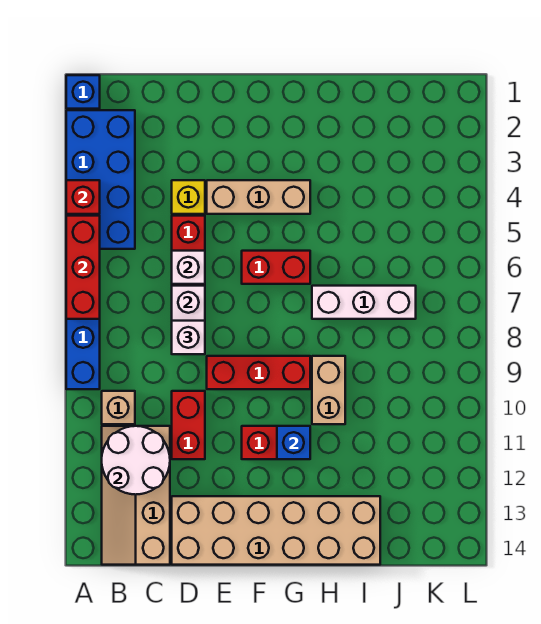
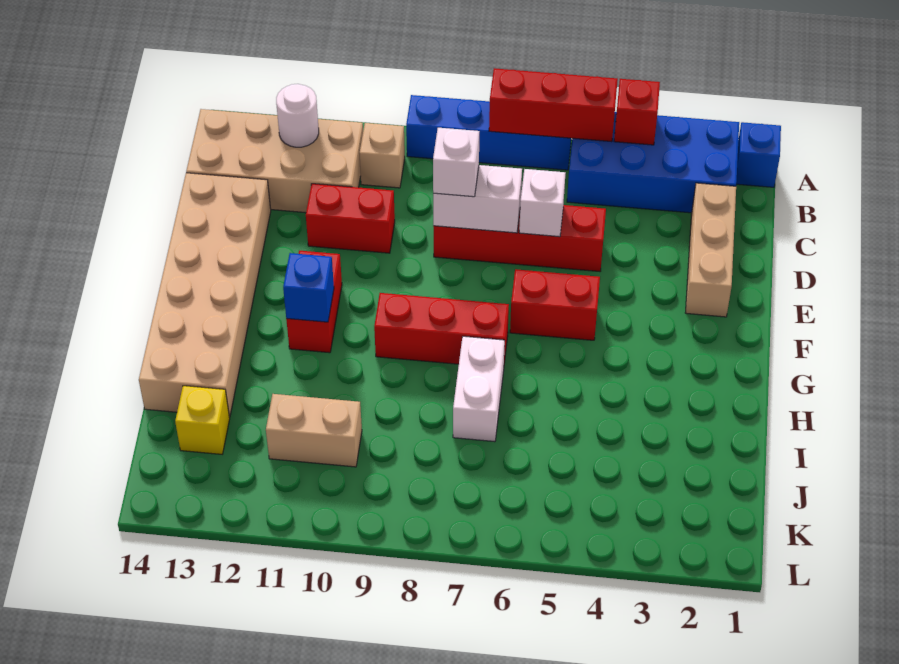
tan 2x4 slope [102,426,170,565] -> tan 2x4 brick [186,109,363,213]
white 2x2 round brick [102,426,170,495] -> white 1x1 round brick [276,84,319,147]
yellow 1x1 brick [172,180,205,214] -> yellow 1x1 brick moved to [175,386,230,454]
tan 1x3 brick [207,180,310,214] -> tan 1x3 brick moved to [686,183,736,317]
red 1x3 brick [207,356,310,389] -> red 1x3 brick turned to [374,293,509,364]
red 1x2 brick [242,251,310,284] -> red 1x2 brick turned to [510,269,600,340]
white 1x3 brick [312,286,416,319] -> white 1x2 brick [453,336,505,442]
tan 1x2 brick [312,356,345,424] -> tan 1x2 brick moved to [266,394,362,467]

